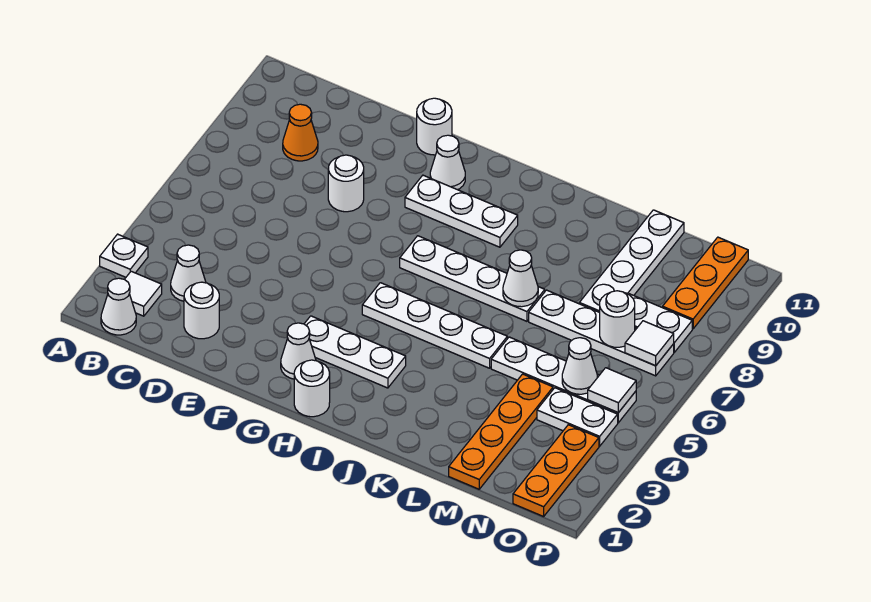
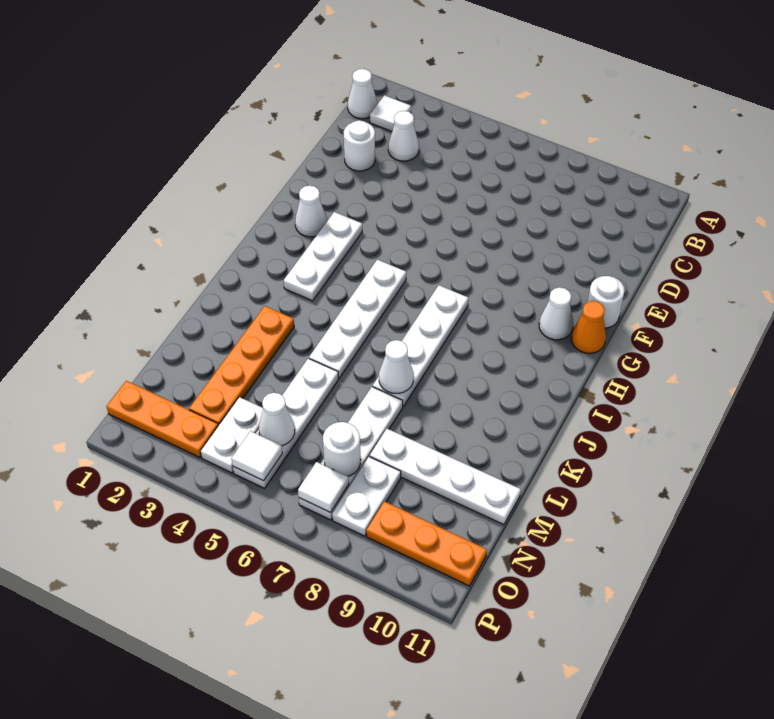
white 1x1 plate [100,234,148,277] -> none
orange 1x1 cone [283,104,318,161] -> orange 1x1 cone moved to [571,301,606,353]
white 1x1 round brick [328,155,364,212] -> none
white 1x3 plate [405,175,518,247] -> none
white 1x1 round brick [294,360,330,417] -> none
orange 1x4 plate [449,374,553,489] -> orange 1x4 plate turned to [189,306,294,426]

